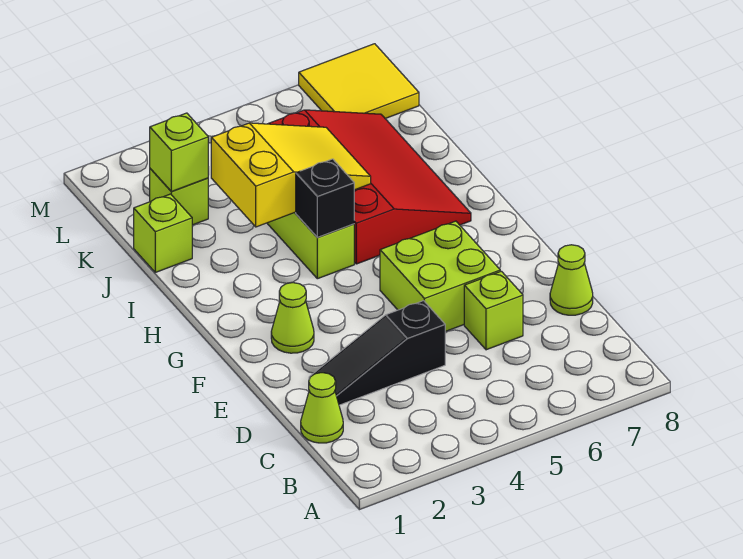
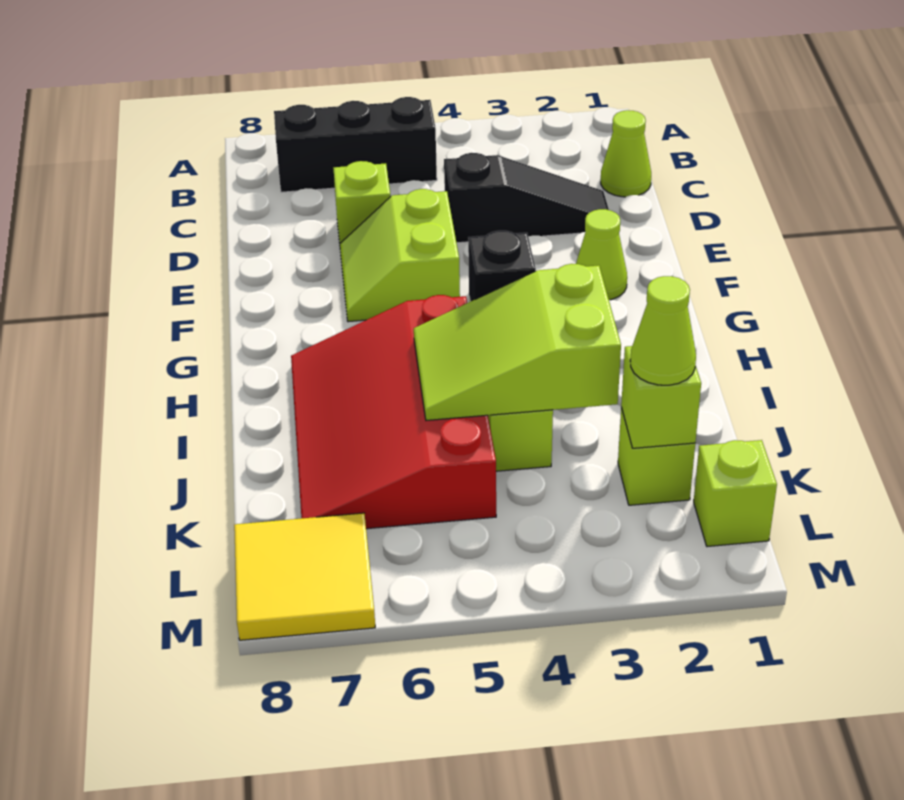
none -> black 1x3 brick [274,97,437,192]
lime 1x1 cone [550,245,593,315] -> lime 1x1 cone moved to [630,276,696,385]
lime 2x2 brick [380,221,500,332] -> lime 2x2 slope [340,189,460,322]
yellow 2x3 slope [211,123,371,227] -> lime 2x3 slope [414,264,621,420]
lime 1x1 brick [134,194,192,272] -> lime 1x1 brick moved to [694,440,777,547]

